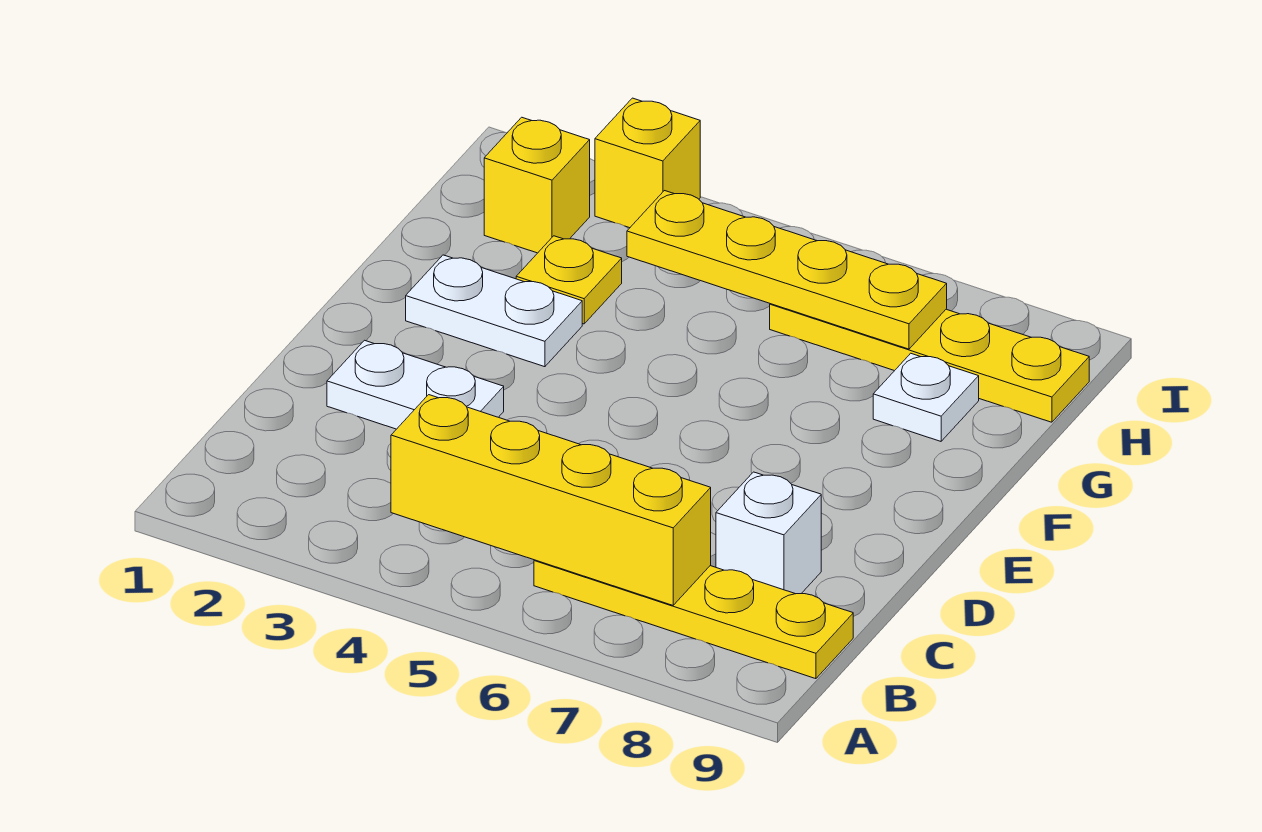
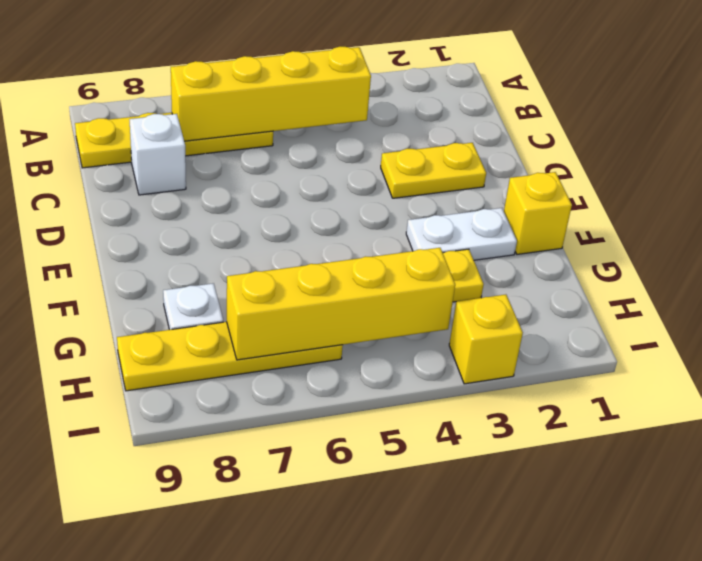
white 1x2 plate [327,340,504,429] -> yellow 1x2 plate [381,143,486,198]
yellow 1x1 brick [484,117,590,253] -> yellow 1x1 brick moved to [504,172,572,254]
yellow 1x4 plate [627,191,947,349] -> yellow 1x4 brick [227,248,455,360]

